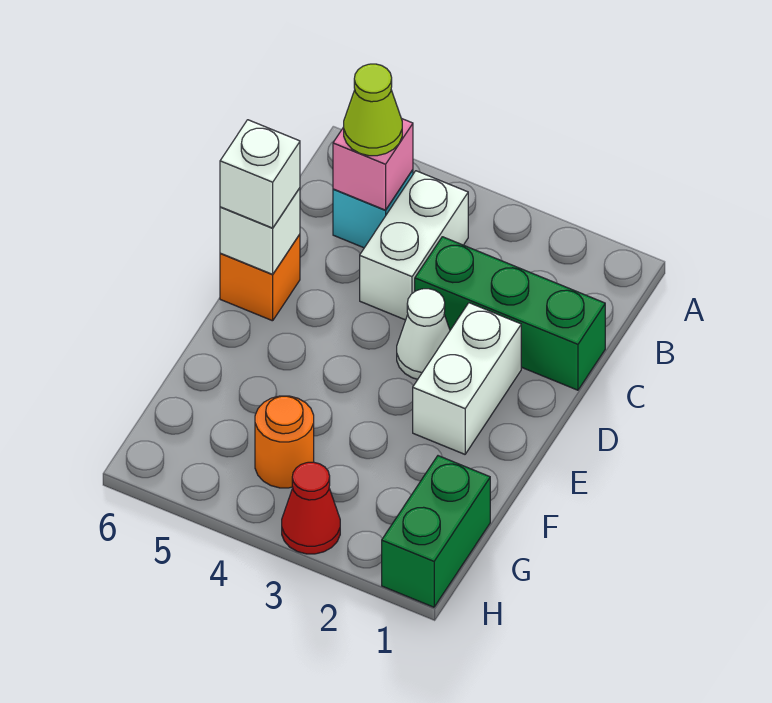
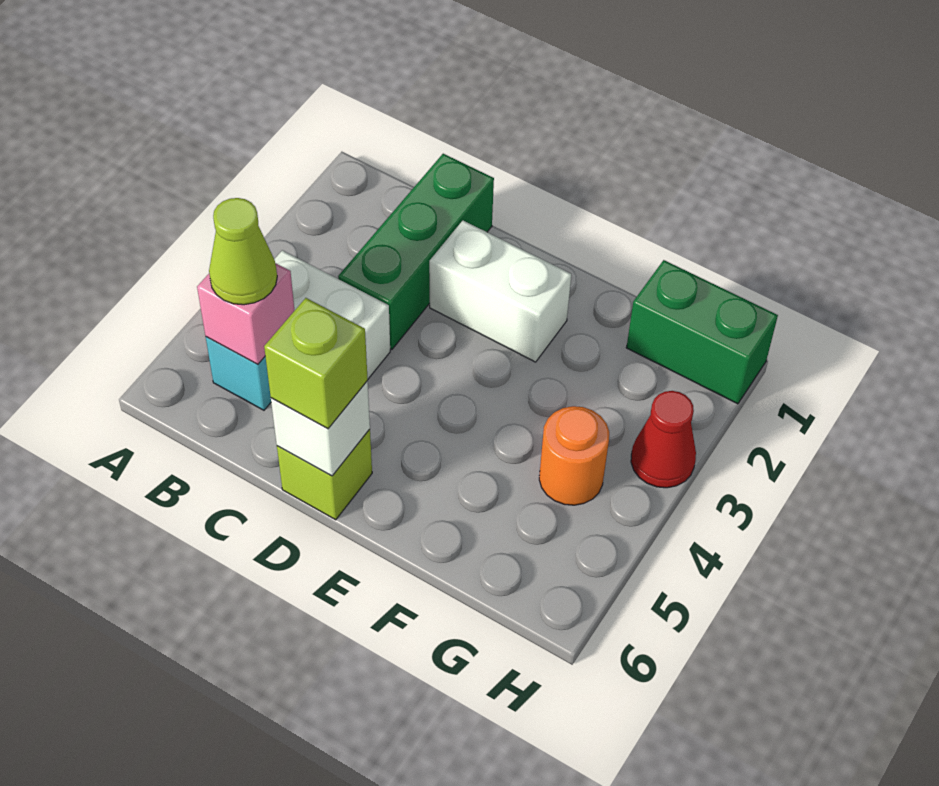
white 1x1 cone [397,289,450,379] -> none
orange 1x1 brick [220,234,300,321] -> lime 1x1 brick [277,429,372,520]
white 1x1 brick [220,120,300,228] -> lime 1x1 brick [264,298,368,429]

